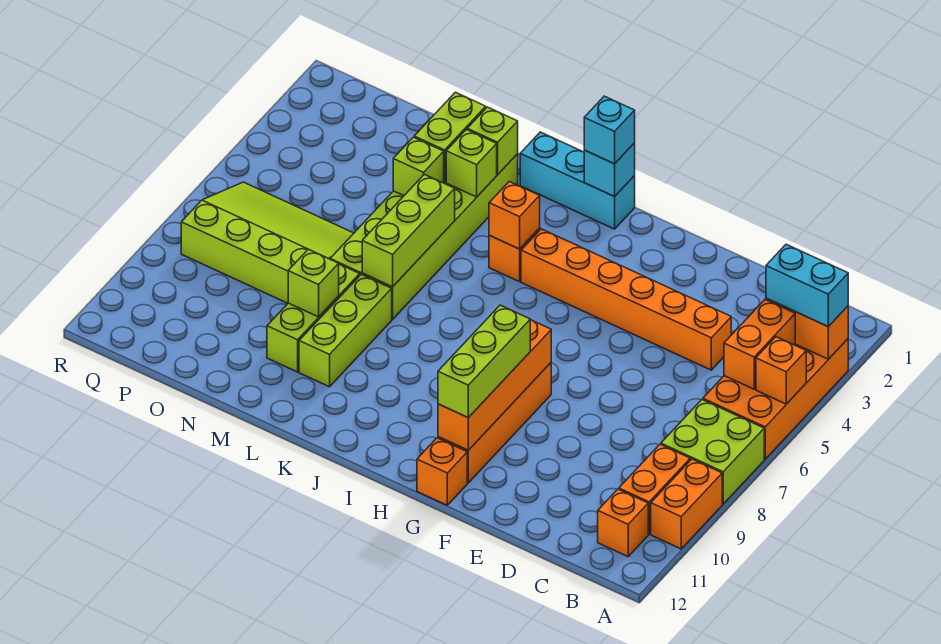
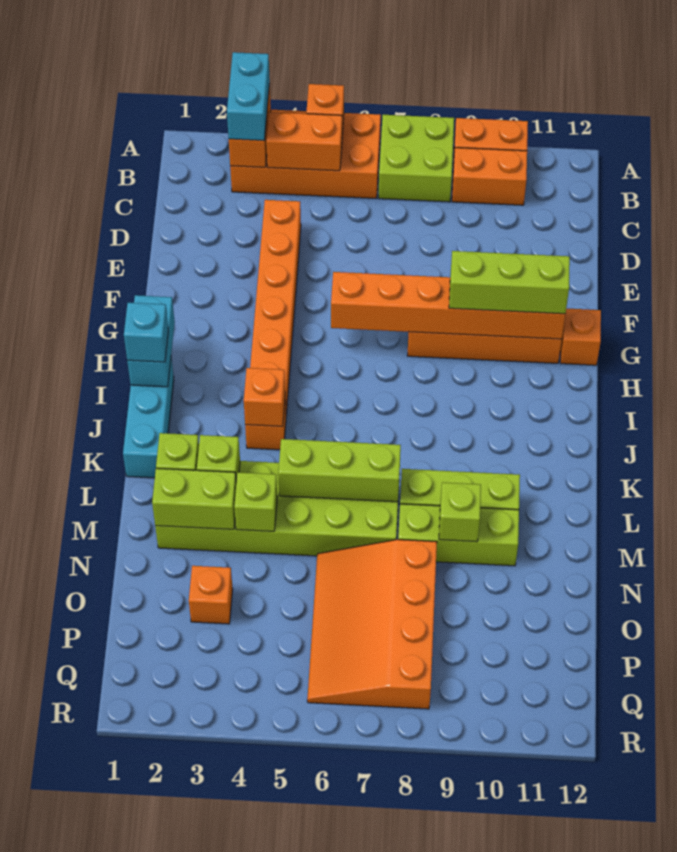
orange 1x1 brick [598,489,648,557] -> orange 1x1 brick moved to [189,566,233,624]
orange 1x4 brick [438,320,551,450] -> orange 1x6 brick [331,272,565,339]
cyan 1x1 brick [584,143,635,197] -> cyan 1x2 brick [127,295,175,387]
lime 3x4 slope [181,182,354,303] -> orange 3x4 slope [307,540,437,709]

